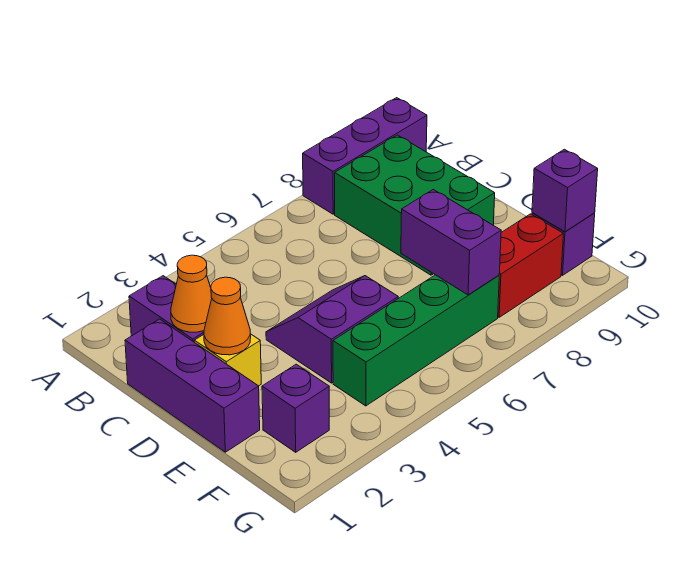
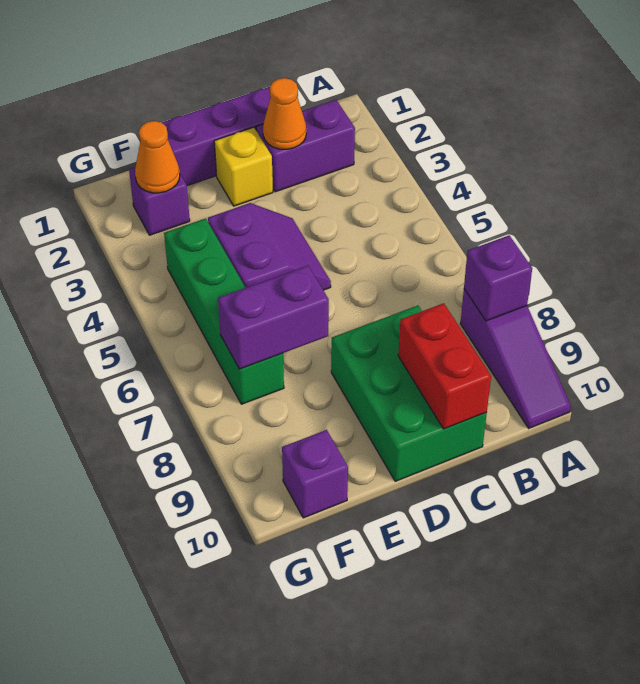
purple 1x3 brick [303,98,427,214] -> purple 1x3 slope [460,289,571,428]
green 2x3 brick [335,135,495,275] -> green 2x3 brick turned to [331,306,487,481]
orange 1x1 cone [204,277,251,355] -> orange 1x1 cone moved to [135,121,180,193]
red 1x2 brick [498,214,563,317] -> red 1x2 brick moved to [398,303,491,429]
purple 1x1 brick [532,149,598,232] -> purple 1x1 brick moved to [464,236,532,321]

